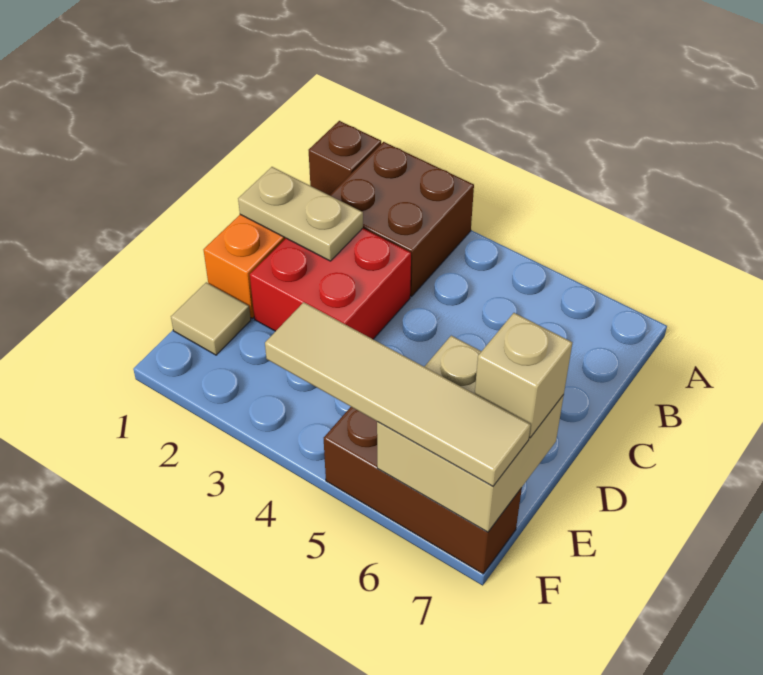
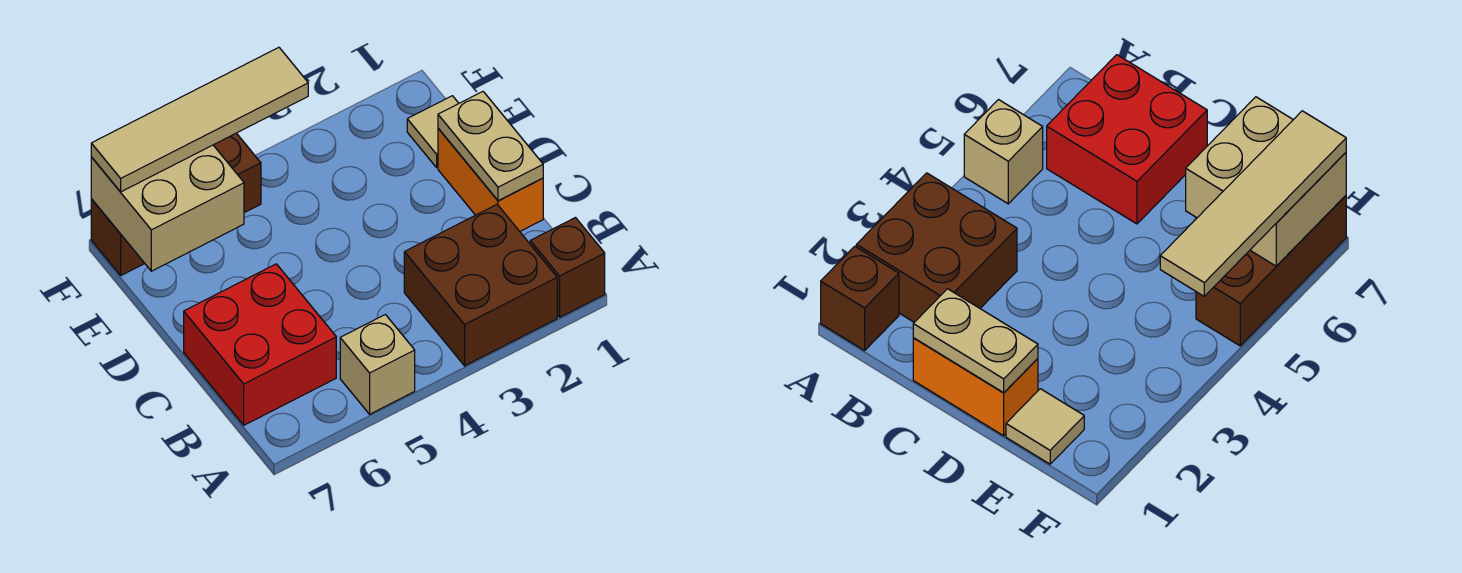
tan 1x2 plate [238,167,363,261] -> tan 1x2 plate turned to [438,92,543,201]
red 2x2 brick [250,228,411,339] -> red 2x2 brick moved to [184,264,336,425]
tan 1x1 brick [475,313,572,438] -> tan 1x1 brick moved to [340,315,415,414]

